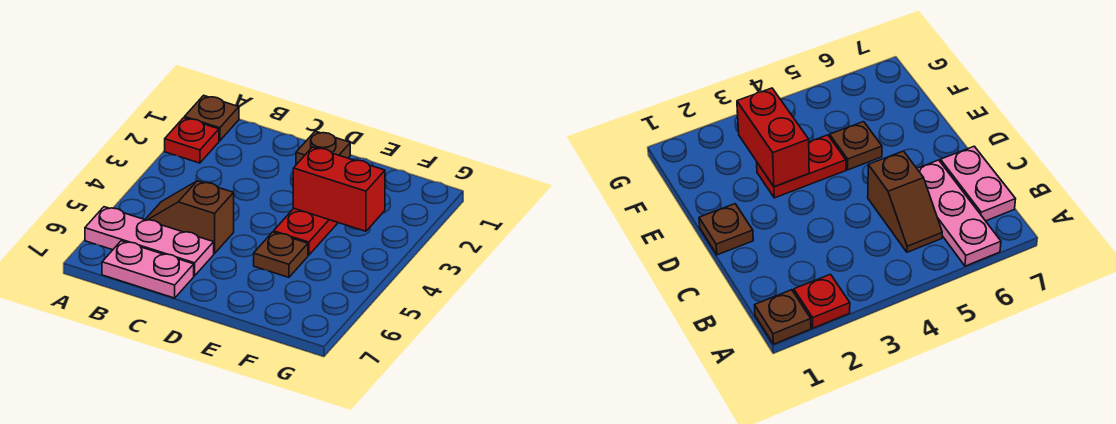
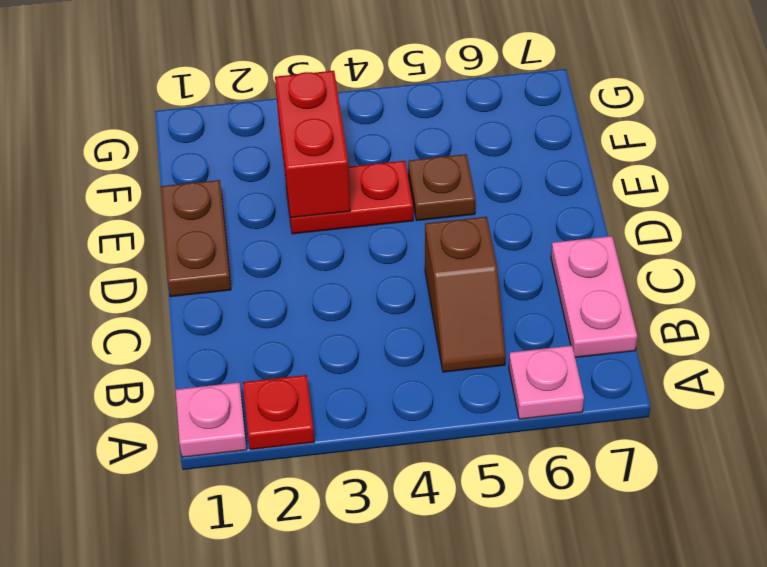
brown 1x1 plate [184,95,239,141] -> pink 1x1 plate [176,382,247,457]
pink 1x3 plate [85,207,214,276] -> pink 1x1 plate [509,346,584,419]
brown 1x1 plate [296,131,350,165] -> brown 1x2 plate [161,180,231,297]

